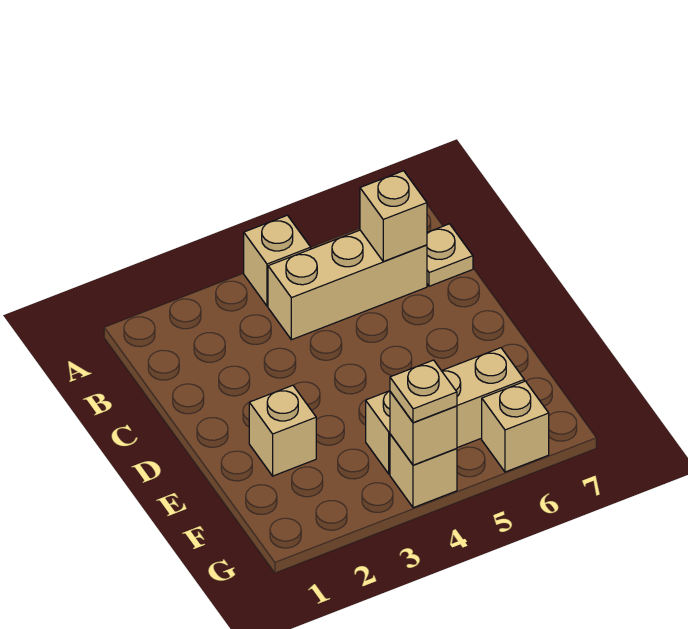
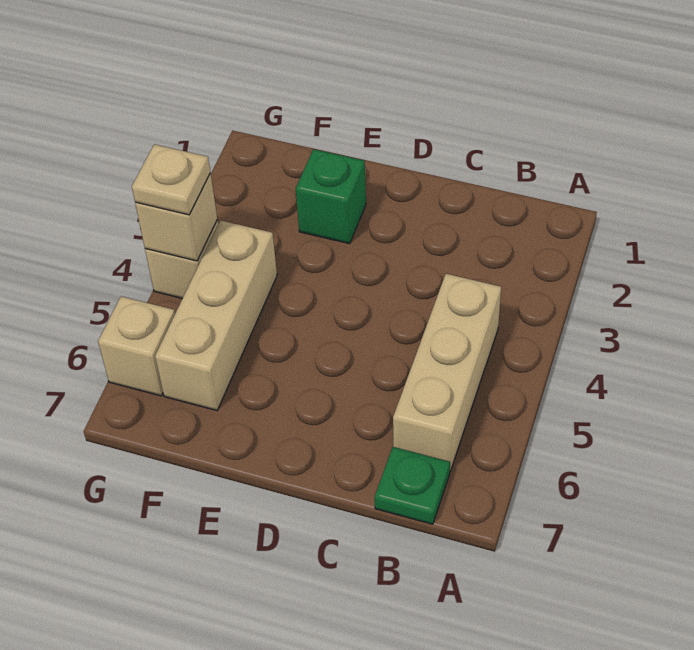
tan 1x1 brick [244,215,311,306] -> none
tan 1x1 brick [360,171,427,261] -> none
tan 1x1 plate [427,224,473,286] -> green 1x1 plate [375,447,450,524]
tan 1x1 brick [249,385,316,476] -> green 1x1 brick [296,149,366,244]

